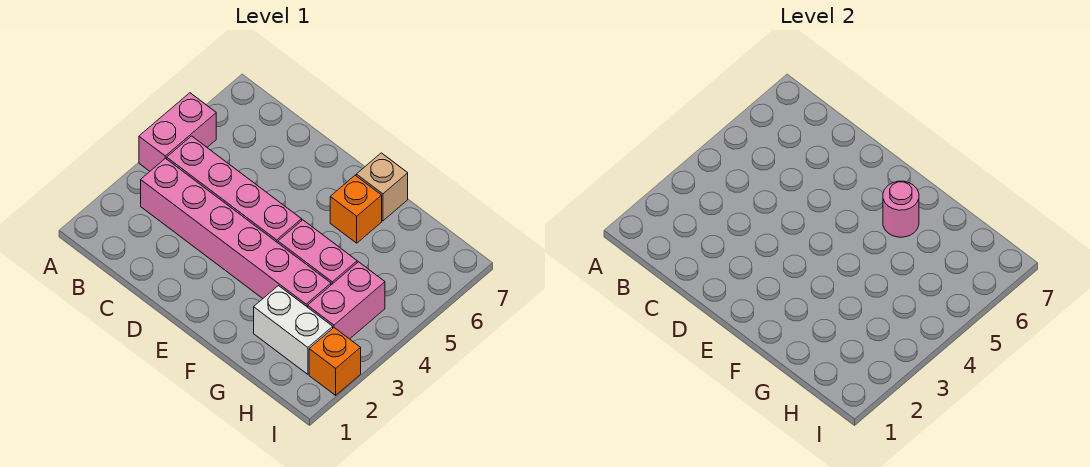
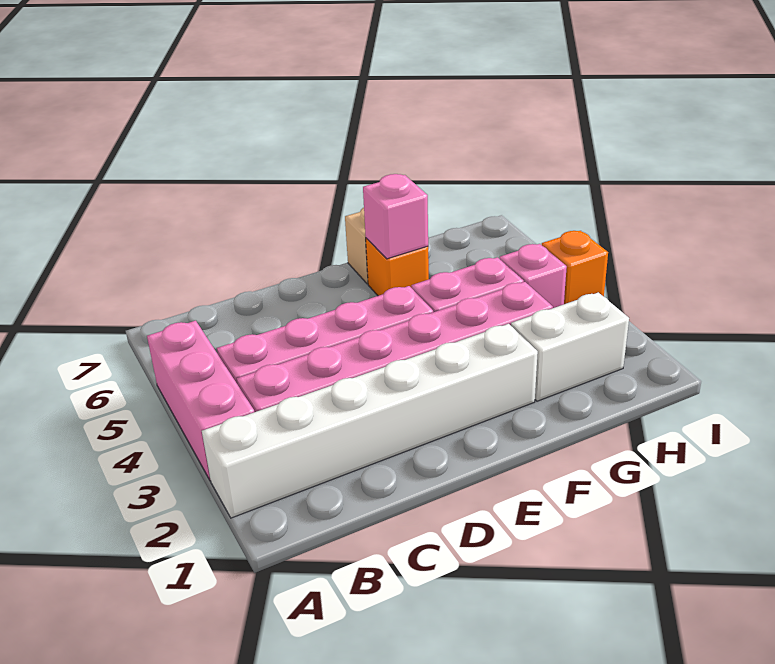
none -> white 1x6 brick [202,324,538,518]
pink 1x2 brick [139,93,216,171] -> pink 1x3 brick [147,321,254,481]
pink 1x1 round brick [883,181,919,237] -> pink 1x1 brick [363,174,428,259]
pink 1x2 brick [308,262,385,339] -> pink 1x1 brick [500,244,567,308]
orange 1x1 brick [309,328,361,395] -> orange 1x1 brick moved to [542,231,608,304]

